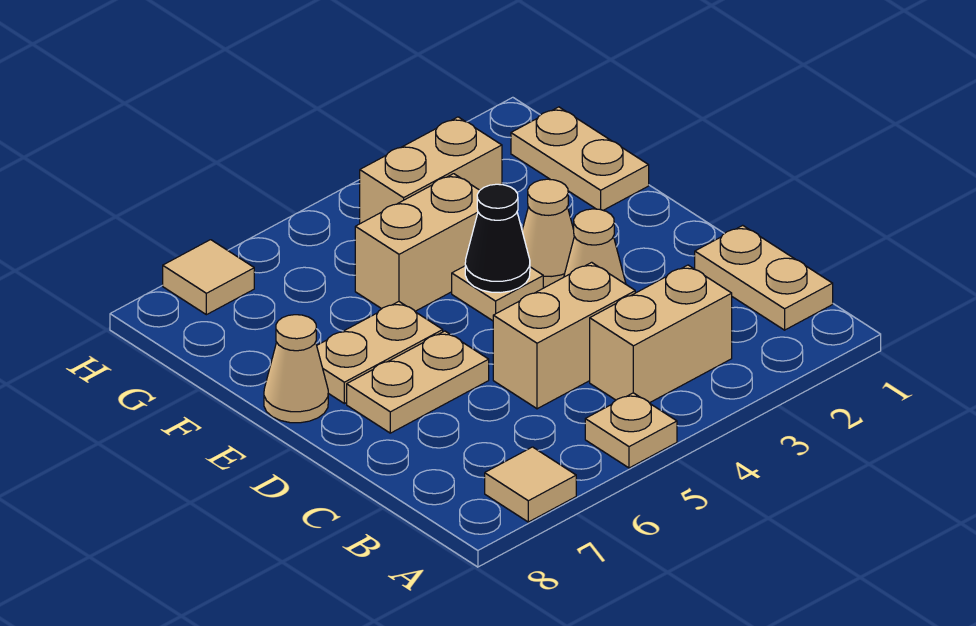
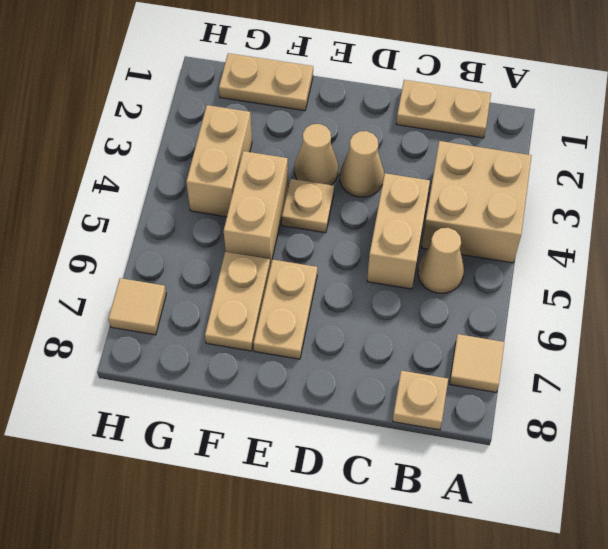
tan 1x1 plate [585,393,677,468] -> tan 1x1 plate moved to [393,371,448,430]
tan 1x2 brick [590,265,732,403] -> tan 2x2 brick [422,141,532,263]
tan 1x2 plate [347,331,489,433] -> tan 1x2 plate moved to [205,252,270,351]
black 1x1 cone [465,184,530,293] -> none
tan 1x1 cone [264,315,328,423] -> tan 1x1 cone moved to [418,228,464,293]

